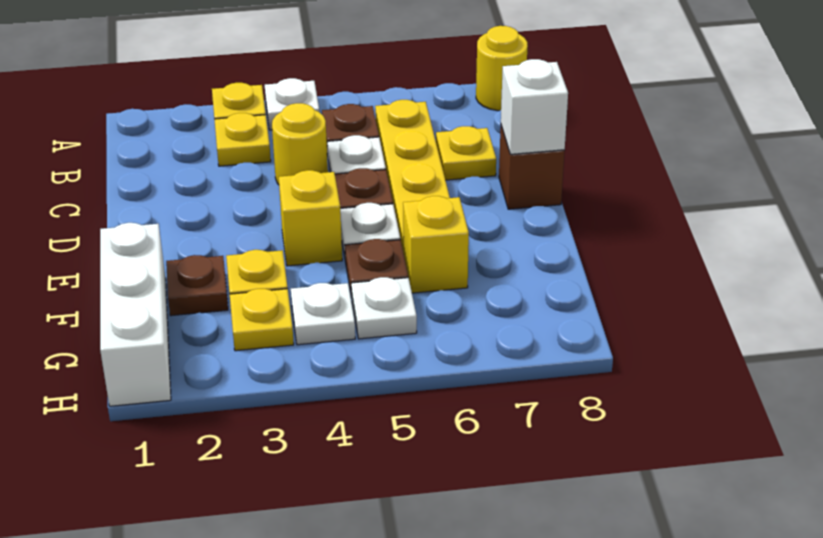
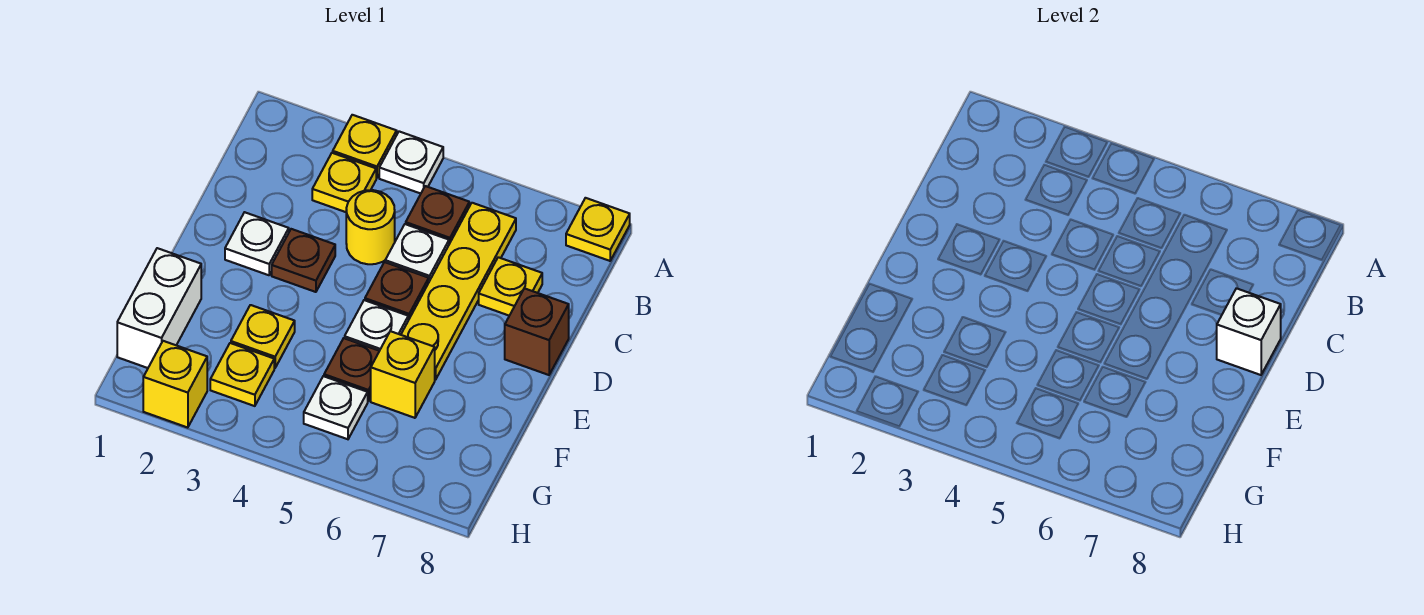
yellow 1x1 round brick [476,26,528,111] -> yellow 1x1 plate [566,198,630,261]
yellow 1x1 brick [279,170,342,266] -> yellow 1x1 brick moved to [143,341,207,428]
white 1x3 brick [100,223,171,406] -> white 1x2 brick [117,248,201,368]
brown 1x1 plate [166,255,228,316] -> brown 1x1 plate moved to [272,229,335,292]
white 1x1 plate [291,283,355,345] -> white 1x1 plate moved to [225,212,289,275]

